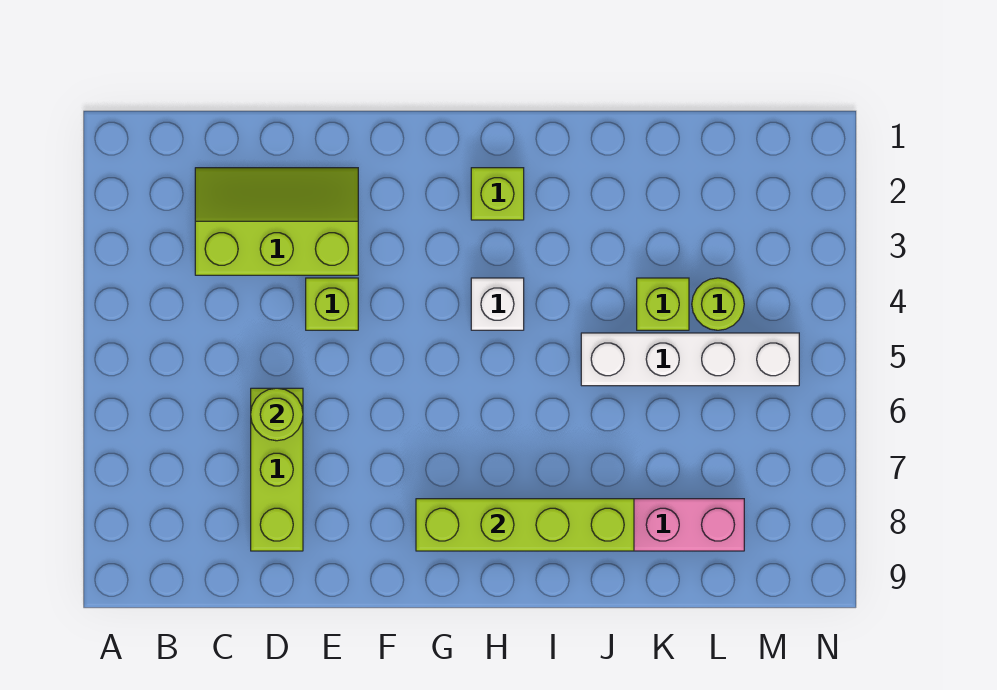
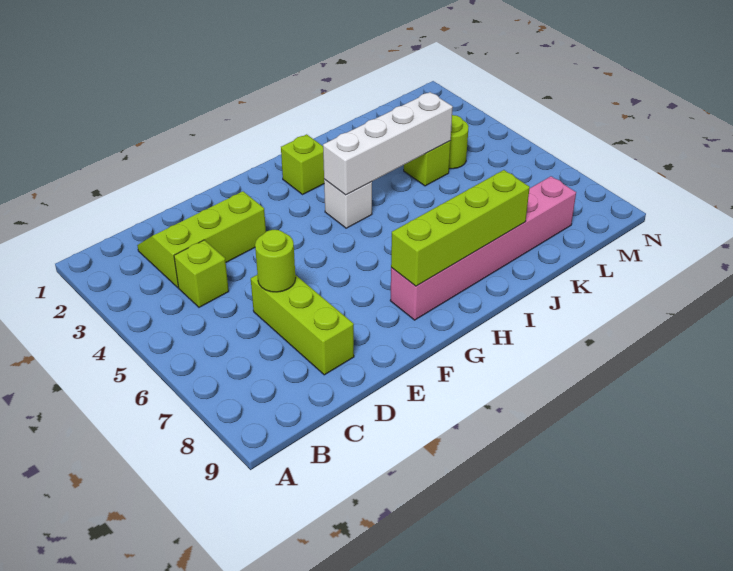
lime 1x1 brick [306,278,358,330] -> lime 1x1 brick moved to [174,240,229,307]
white 1x4 brick [581,333,799,386] -> white 1x4 brick moved to [323,92,453,195]

